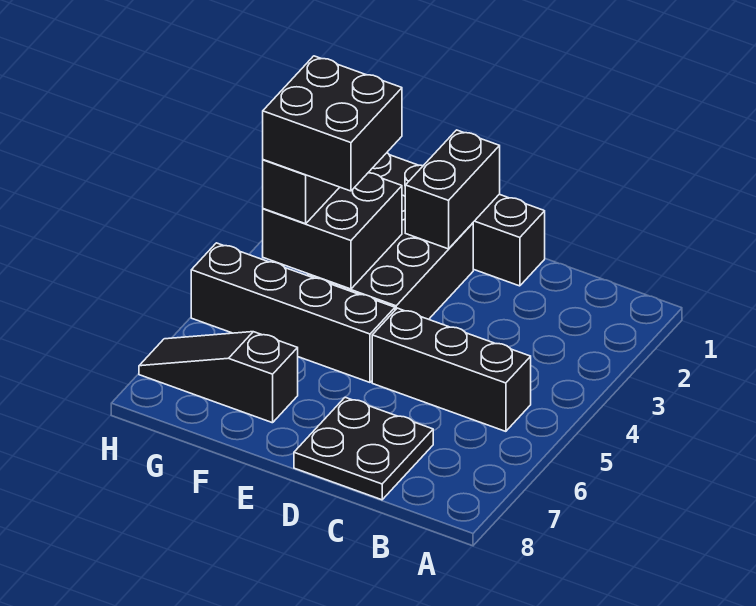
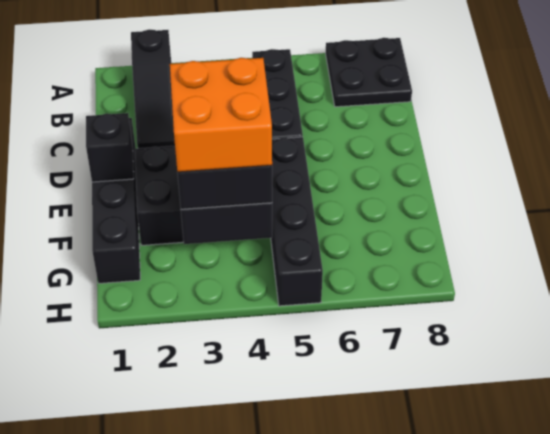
black 2x2 plate [294,397,433,500] -> black 2x2 plate moved to [326,38,412,107]
black 1x2 brick [405,130,500,249] -> black 1x1 brick [86,113,134,182]
black 2x2 brick [263,56,402,191] -> orange 2x2 brick [170,58,272,172]
black 1x3 slope [139,332,298,423] -> black 1x3 slope moved to [131,29,175,148]

